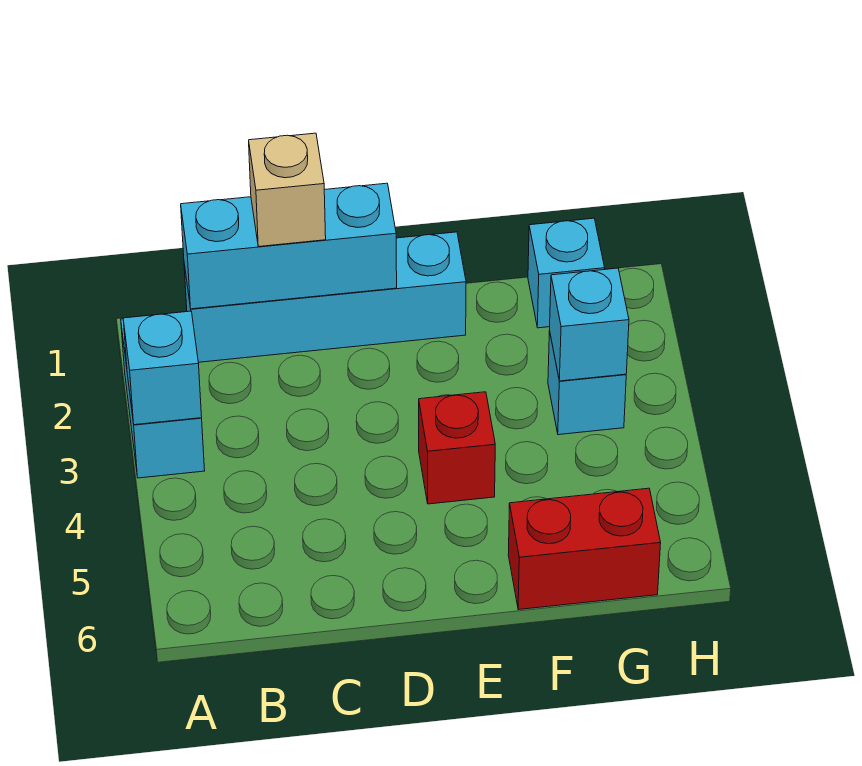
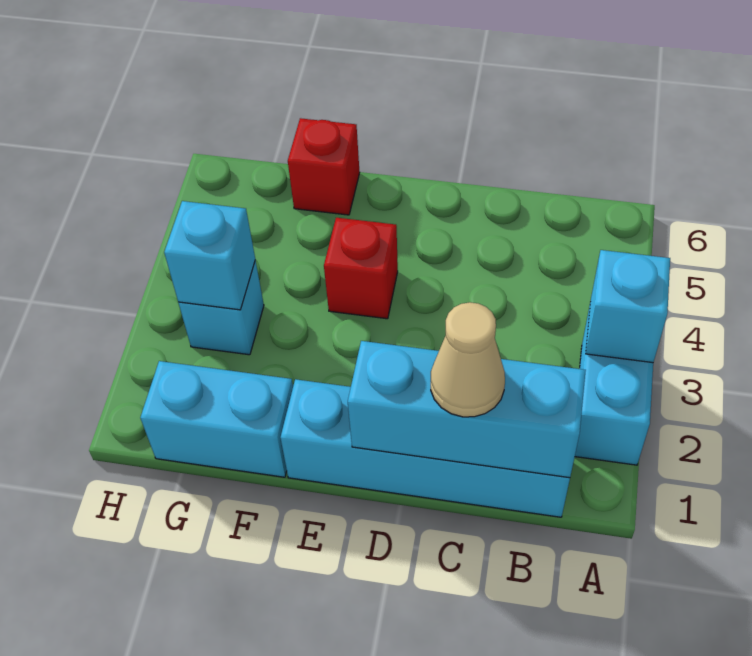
tan 1x1 brick [249,133,326,246] -> tan 1x1 cone [431,302,505,417]
red 1x2 brick [508,488,661,610] -> red 1x1 brick [288,118,360,215]
cyan 1x1 brick [528,218,605,328] -> cyan 1x2 brick [140,361,293,477]

